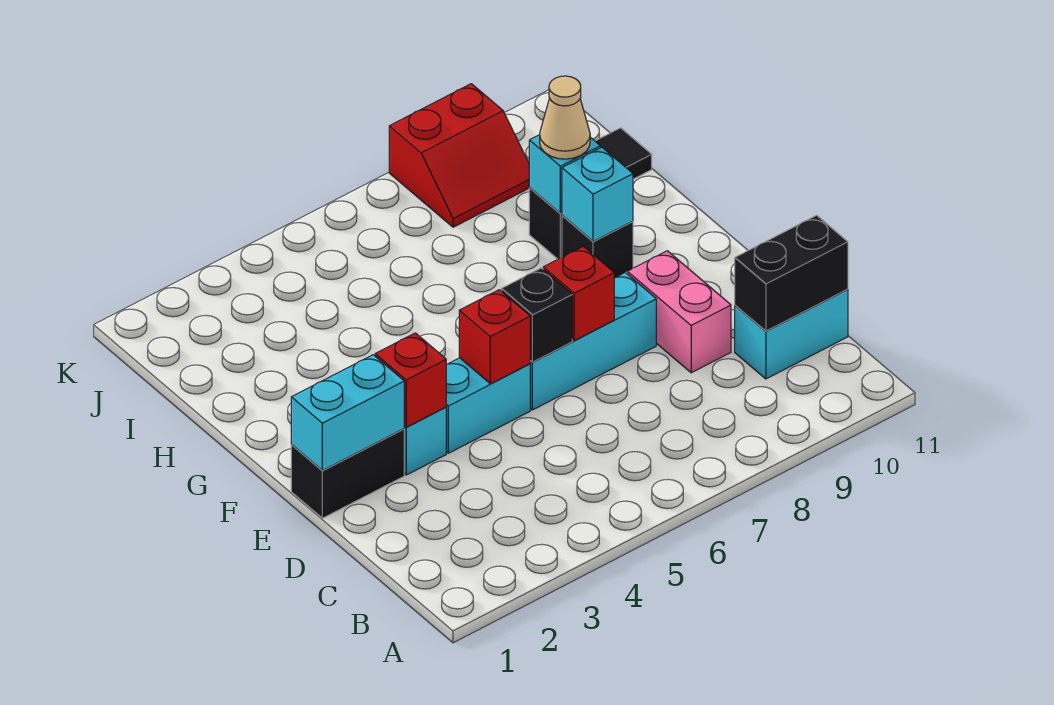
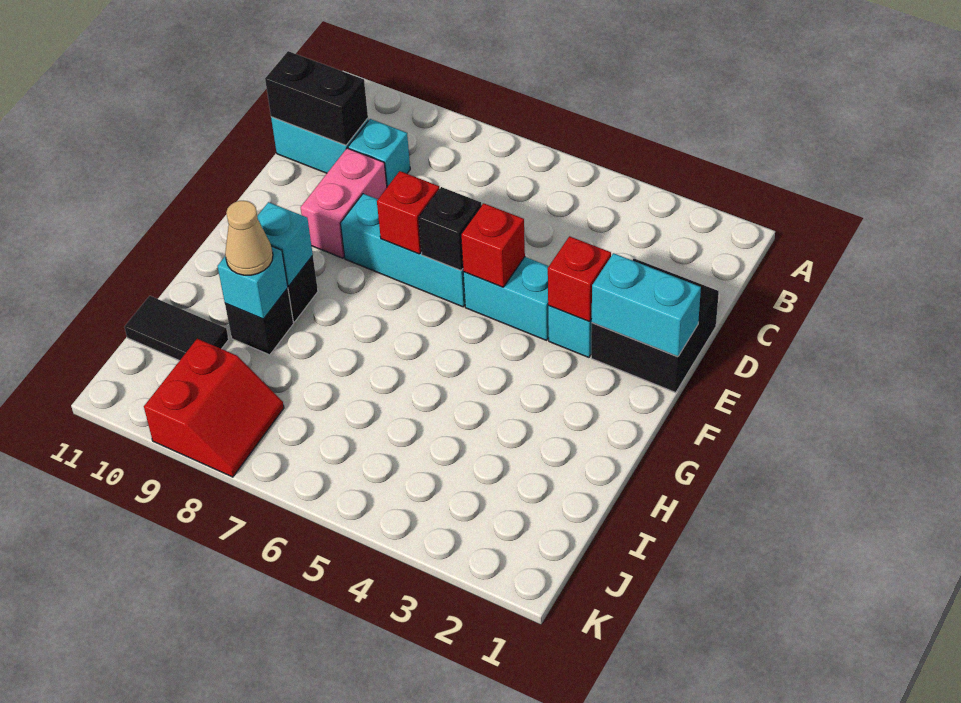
none -> cyan 1x1 brick [348,119,410,187]
black 1x2 brick [291,429,404,518] -> black 2x2 brick [591,259,719,393]
red 2x2 slope [389,84,530,227] -> red 2x2 slope turned to [144,339,284,477]

